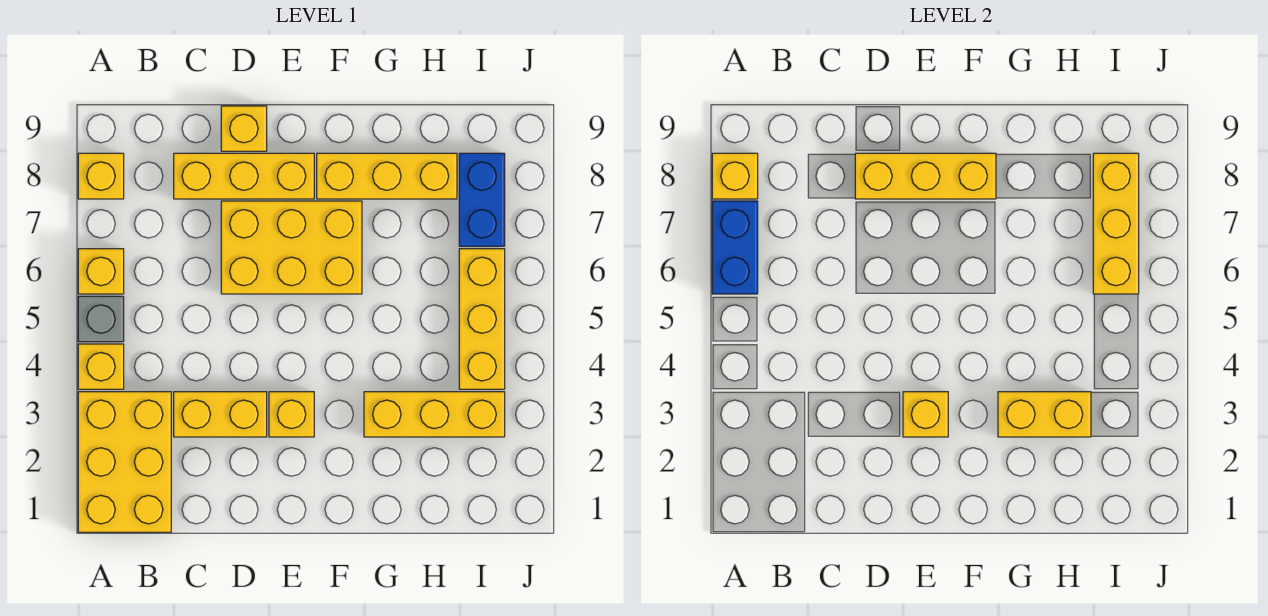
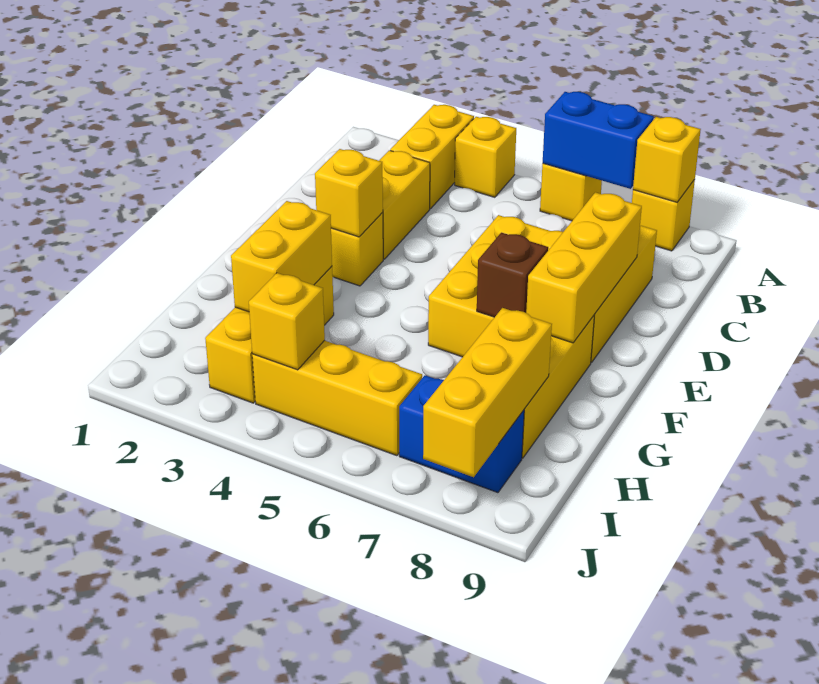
yellow 2x3 brick [78,392,171,532] -> yellow 1x2 brick [390,105,474,209]
grey 1x1 brick [78,296,124,342] -> none
yellow 1x1 brick [221,106,267,151] -> yellow 1x1 brick moved to [249,273,325,370]
none -> brown 1x1 brick [477,233,548,317]
yellow 1x3 brick [1093,153,1139,294] -> yellow 1x3 brick turned to [423,308,552,477]

